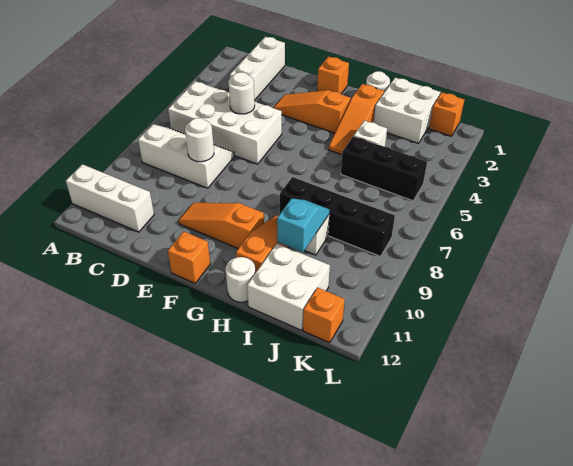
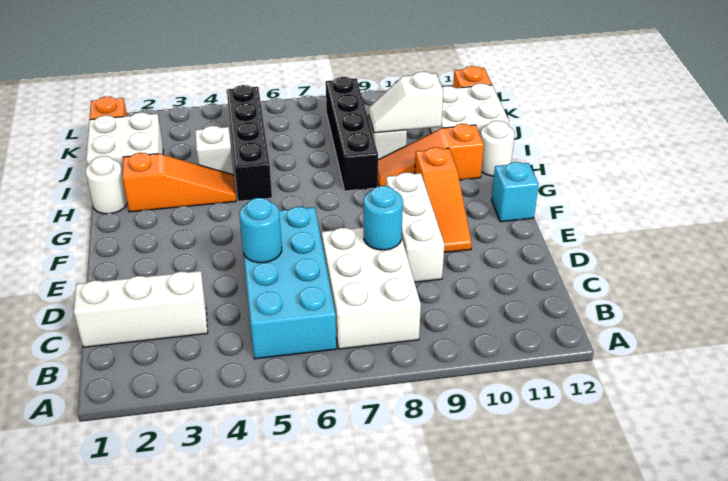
white 1x3 brick [66,164,154,232] -> white 1x3 brick moved to [386,172,445,282]
white 2x4 brick [168,81,282,164] -> cyan 2x4 brick [243,207,336,359]
white 2x3 slope [138,124,234,188] -> white 2x3 brick [322,227,421,349]
white 1x1 round brick [229,72,255,114] -> cyan 1x1 round brick [239,198,282,263]
white 1x1 round brick [185,118,214,162] -> cyan 1x1 round brick [364,186,403,250]
orange 1x3 slope [274,90,350,133] -> none
orange 1x1 brick [317,57,349,94] -> none
orange 1x1 brick [168,231,210,283] -> cyan 1x1 brick [491,162,539,222]
black 1x3 brick [341,136,427,201] -> black 1x4 brick [227,85,272,201]
cyan 1x2 slope [277,198,330,252] -> white 1x2 slope [369,72,443,133]

